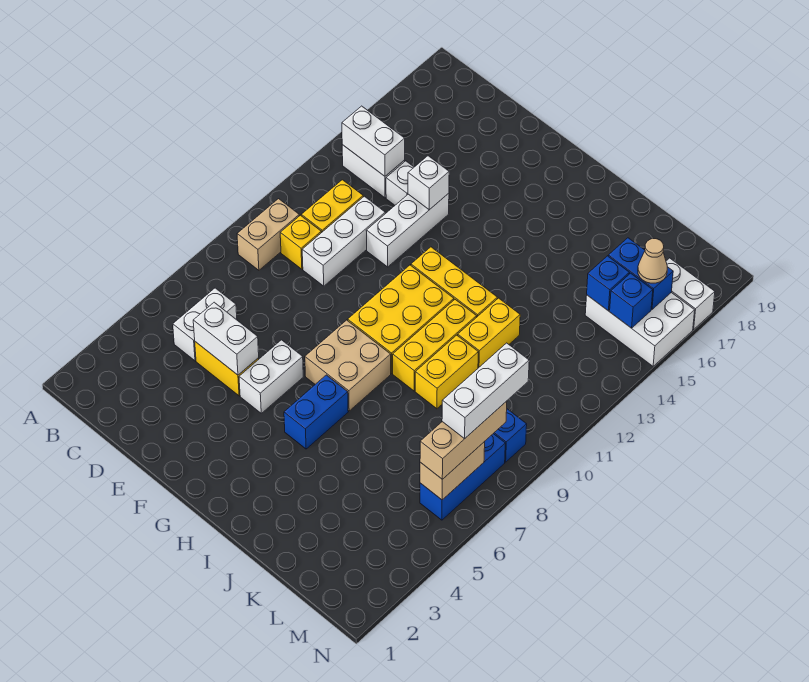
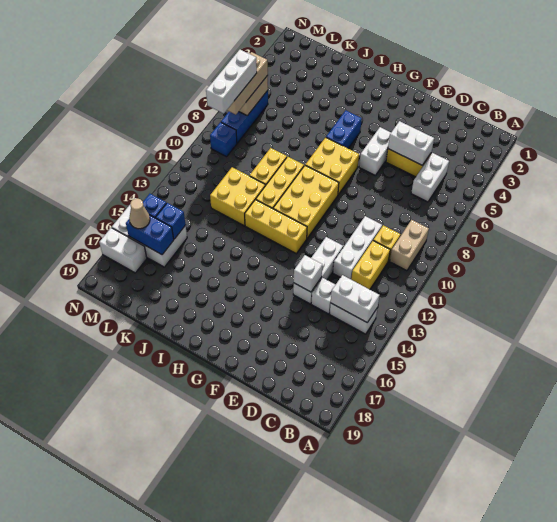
tan 2x2 brick [305,320,391,411] -> yellow 2x2 brick [305,137,359,195]
yellow 1x2 brick [458,298,520,368] -> yellow 2x2 brick [210,167,265,226]

